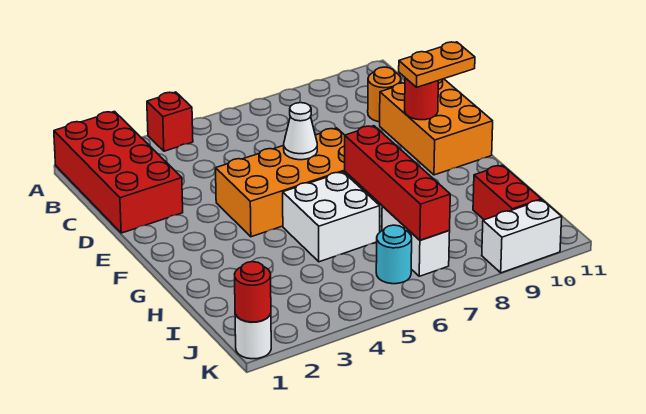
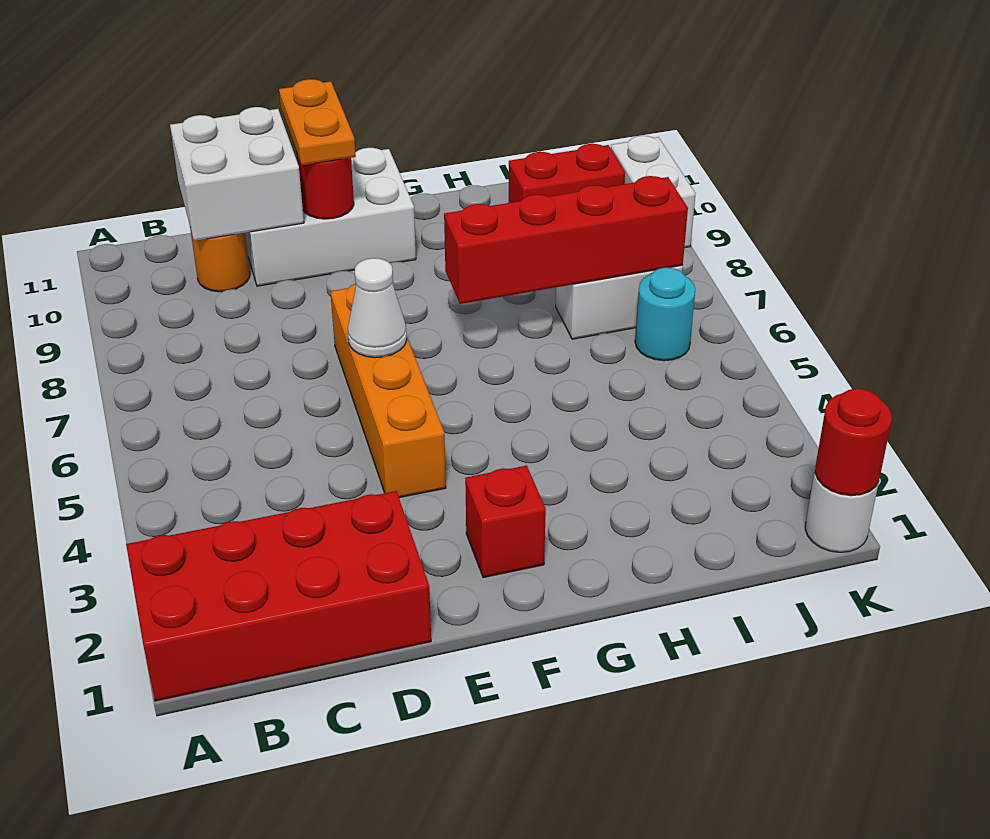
red 1x1 brick [147,92,193,151] -> red 1x1 brick moved to [465,466,546,578]
orange 2x3 brick [380,79,493,175] -> white 2x3 brick [245,148,416,286]
orange 2x4 brick [216,128,371,237] -> orange 1x4 brick [330,284,446,498]
white 2x2 brick [283,172,380,262] -> white 2x2 brick moved to [170,107,304,241]

